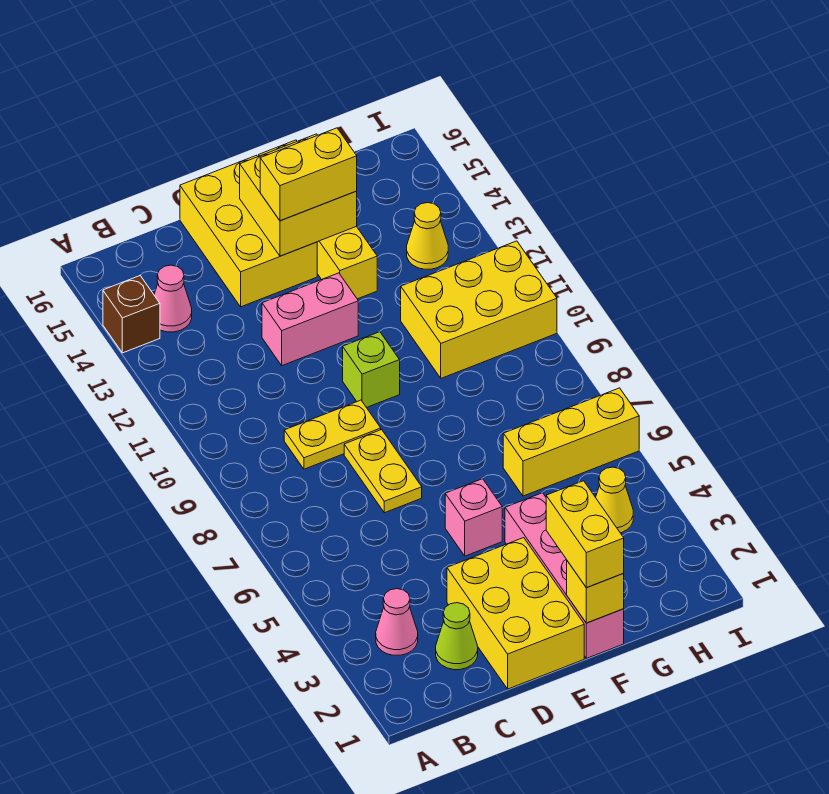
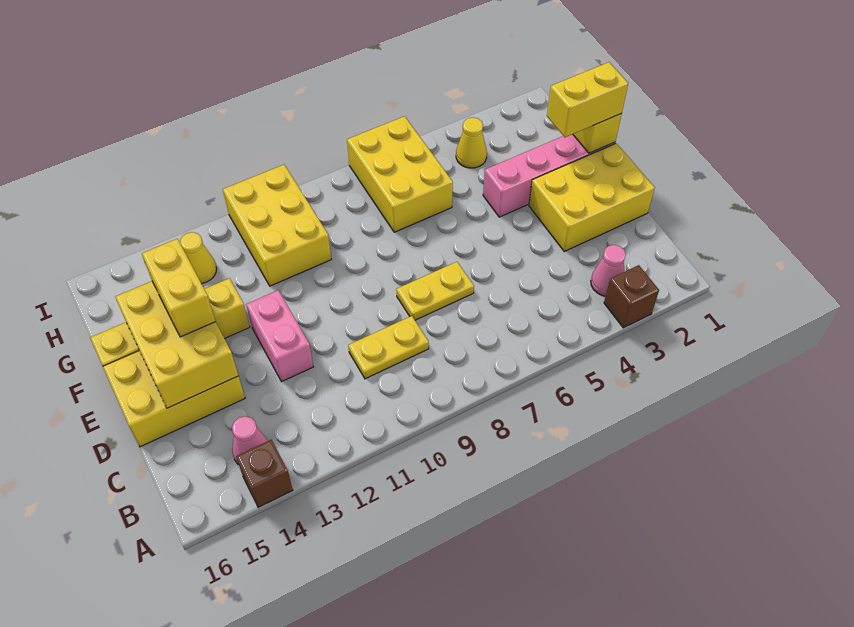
none -> brown 1x1 brick [604,265,659,328]
lime 1x1 cone [436,603,478,670] -> none
yellow 1x2 plate [284,400,381,469] -> yellow 1x2 plate turned to [348,316,429,379]
pink 1x1 brick [445,479,502,556] -> none
lime 1x1 brick [343,332,400,408] -> none
yellow 2x2 brick [240,134,357,256] -> yellow 2x3 brick [115,281,238,408]
yellow 1x3 brick [503,388,639,496] -> yellow 2x3 brick [347,116,453,232]

